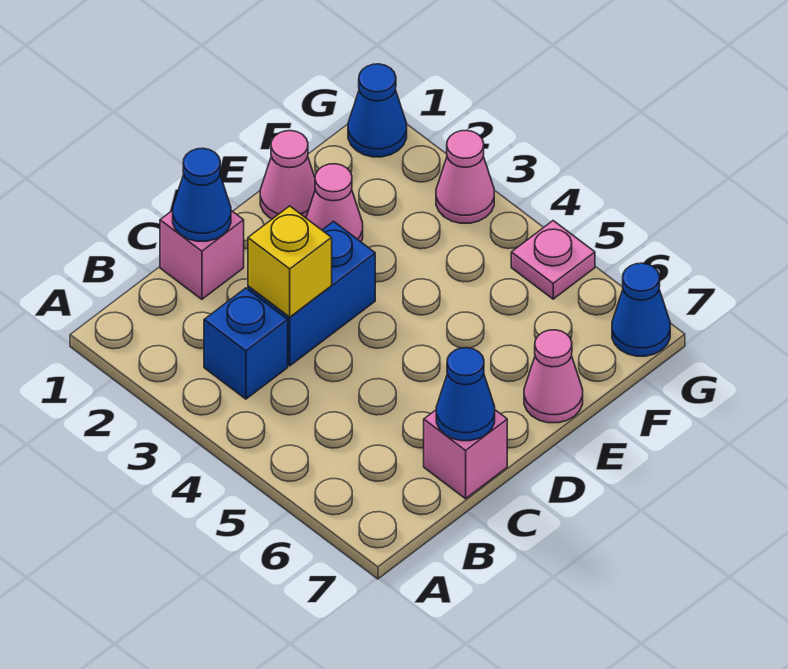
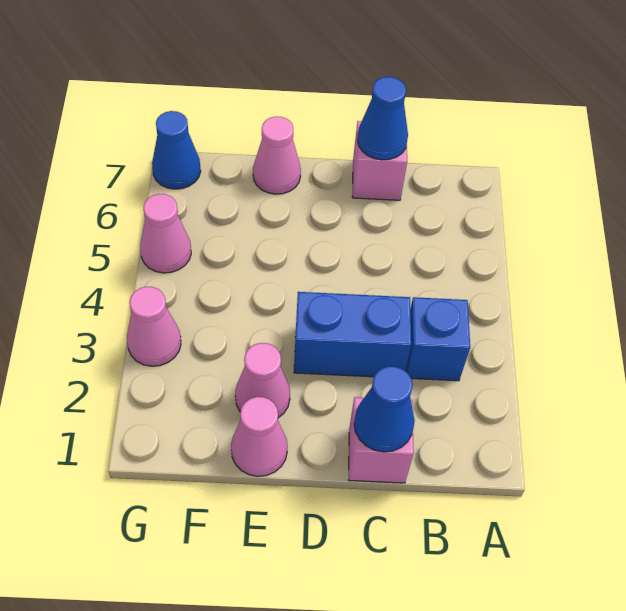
yellow 1x1 brick [248,206,332,317] -> none
blue 1x1 cone [348,64,407,157] -> none
pink 1x1 plate [511,221,595,299] -> pink 1x1 cone [140,194,191,273]

